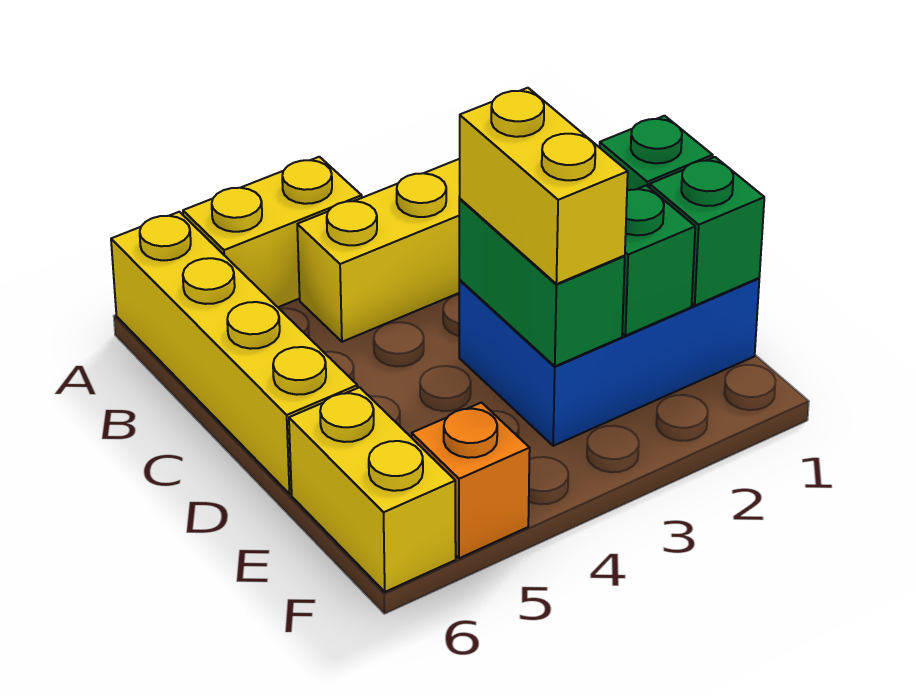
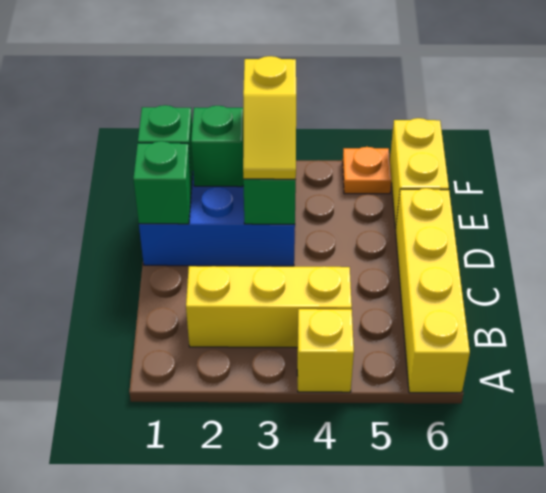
yellow 1x2 brick [183,157,362,307] -> yellow 1x1 brick [297,309,354,392]
yellow 1x2 brick [459,88,628,284] -> yellow 1x2 slope [243,56,296,179]
orange 1x1 brick [412,403,530,558] -> orange 1x1 plate [343,147,391,194]

